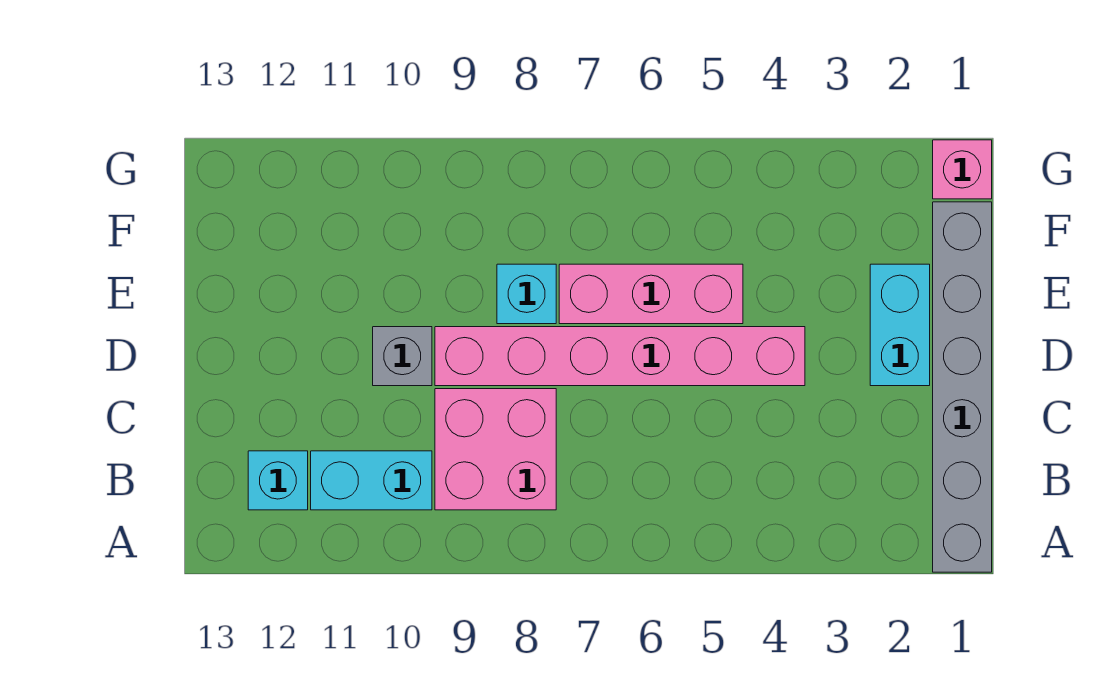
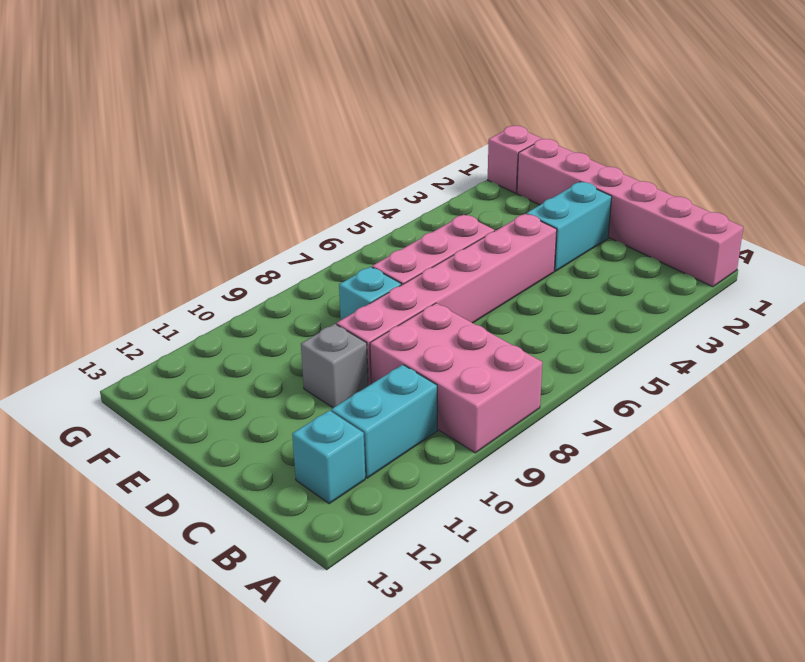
grey 1x6 brick [933,202,992,572] -> pink 1x6 brick [517,139,743,287]
pink 2x2 brick [435,389,556,510] -> pink 2x3 brick [370,303,542,453]
cyan 1x2 brick [870,264,930,386] -> cyan 1x2 brick turned to [526,182,612,271]

